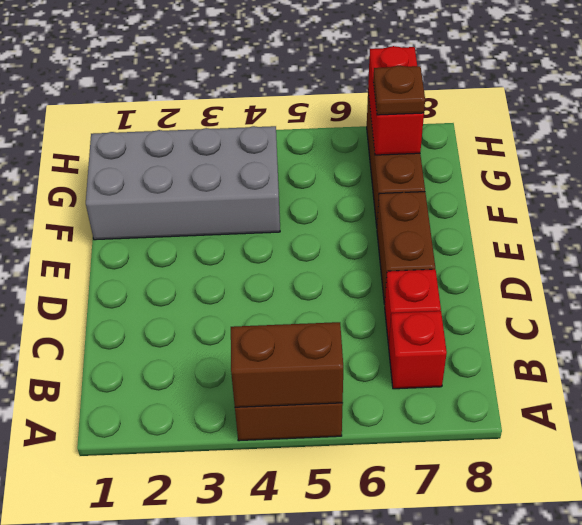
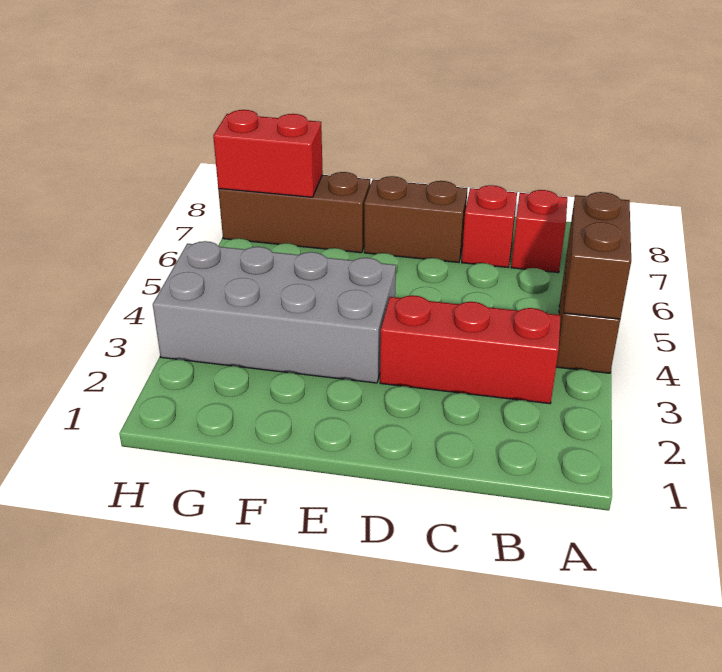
none -> red 1x3 brick [380,295,561,404]
grey 2x4 brick [86,126,280,240] -> grey 2x4 brick turned to [153,241,396,383]
brown 1x1 plate [373,66,425,115] -> none

